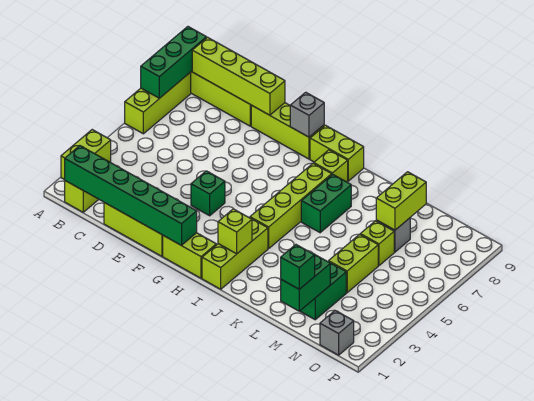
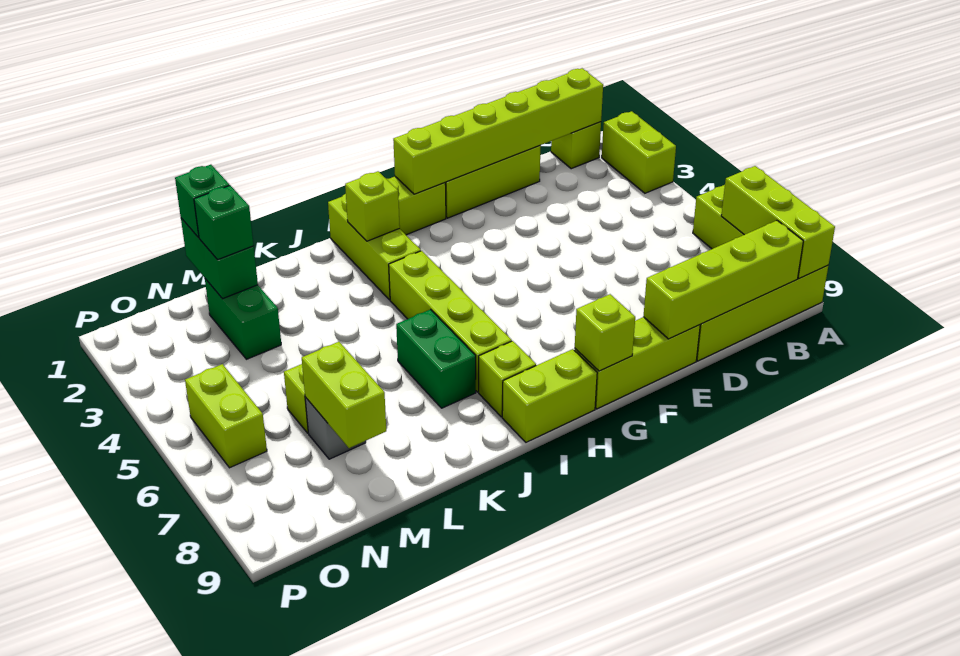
green 1x3 brick [141,27,207,98] -> lime 1x3 brick [721,166,835,279]
green 1x6 brick [65,146,197,245] -> lime 1x6 brick [393,68,603,194]
green 1x1 brick [191,171,225,216] -> green 1x1 brick moved to [194,186,254,260]
grey 1x1 brick [290,92,324,137] -> lime 1x1 brick [575,294,635,371]
lime 1x2 brick [329,234,378,293] -> lime 1x2 brick moved to [185,364,267,468]
grey 1x1 brick [320,311,354,355] -> none

